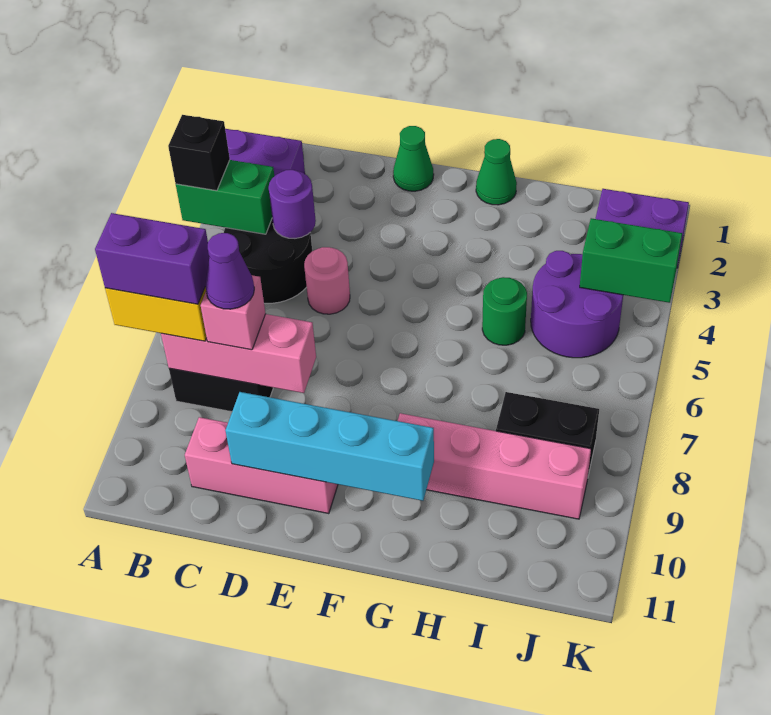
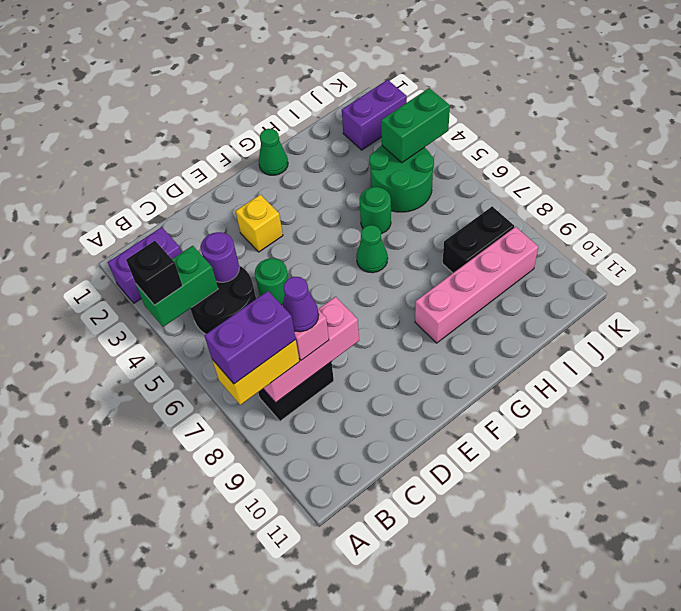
pink 1x3 brick [185,417,338,514] -> none
pink 1x1 round brick [304,247,350,314] -> green 1x1 round brick [255,258,288,305]
cyan 1x4 brick [225,392,434,501] -> none
green 1x1 cone [393,126,434,191] -> green 1x1 cone moved to [356,225,388,273]
none -> yellow 1x1 brick [236,195,283,252]
purple 2x2 round brick [531,251,623,358] -> green 2x2 round brick [369,146,434,212]

